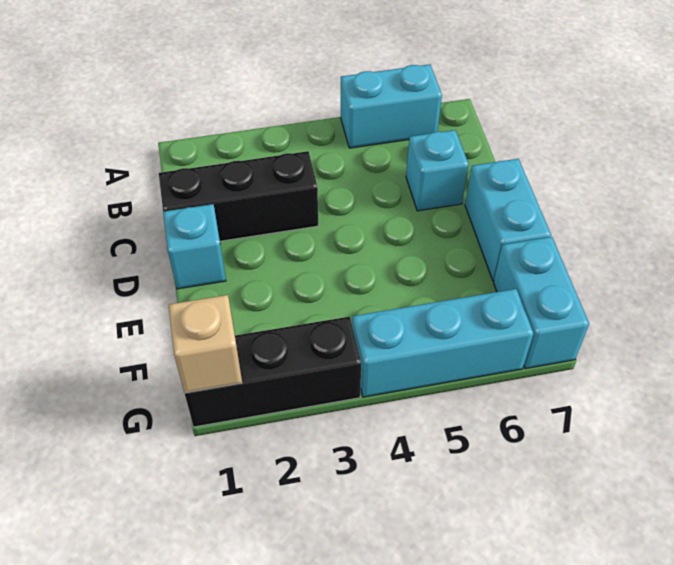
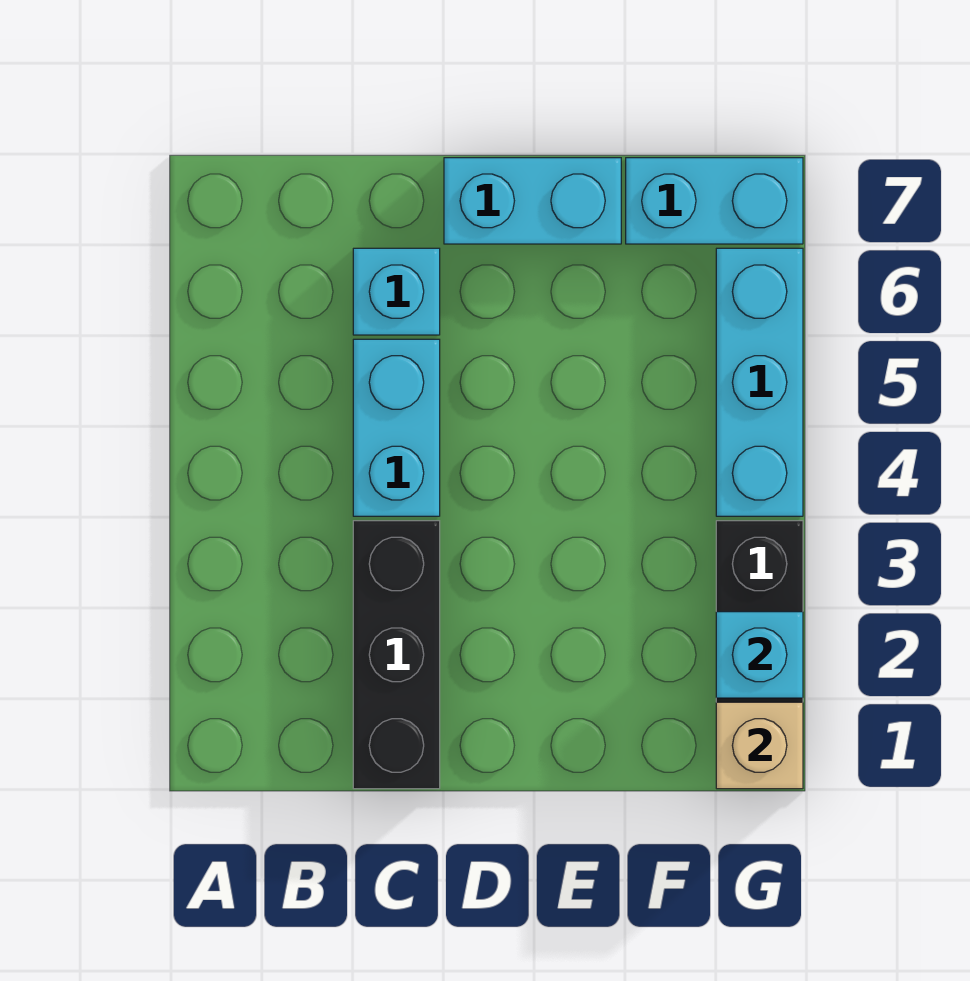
cyan 1x2 brick [341,64,442,148] -> cyan 1x2 brick moved to [353,339,440,516]
cyan 1x1 brick [163,204,226,289] -> cyan 1x1 brick moved to [716,612,803,698]

